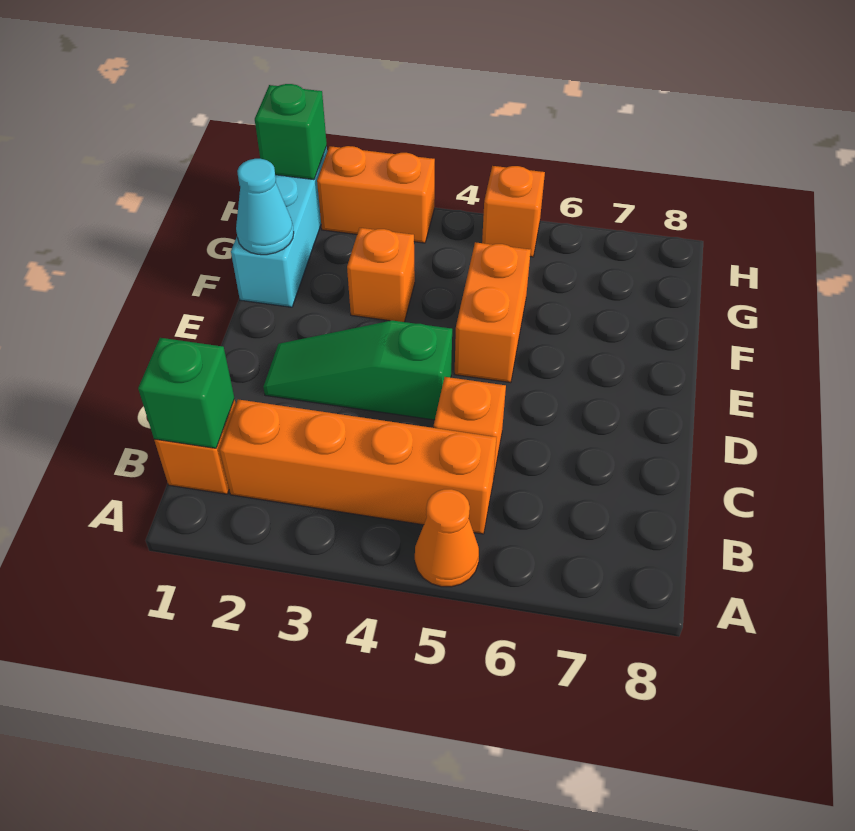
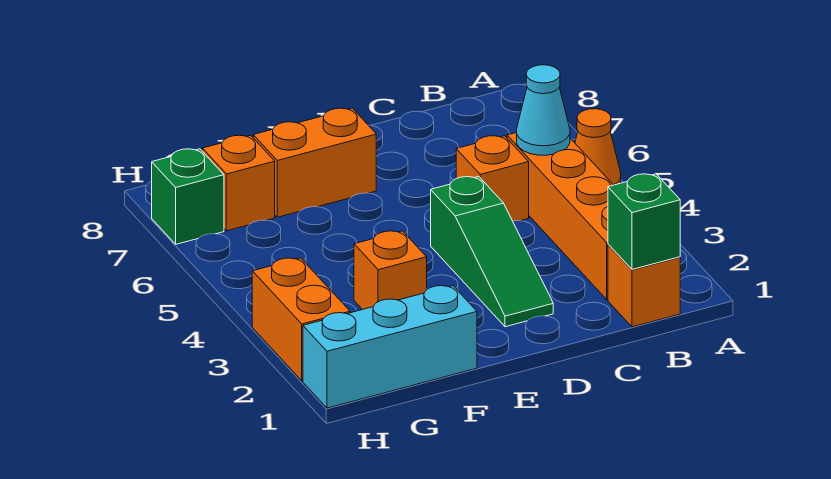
orange 1x2 brick [455,242,531,383] -> orange 1x2 brick moved to [253,108,376,217]
cyan 1x1 cone [236,159,294,255] -> cyan 1x1 cone moved to [517,65,570,155]
green 1x1 brick [255,84,327,180] -> green 1x1 brick moved to [152,149,224,244]
orange 1x1 brick [482,166,545,257] -> orange 1x1 brick moved to [202,135,275,231]

